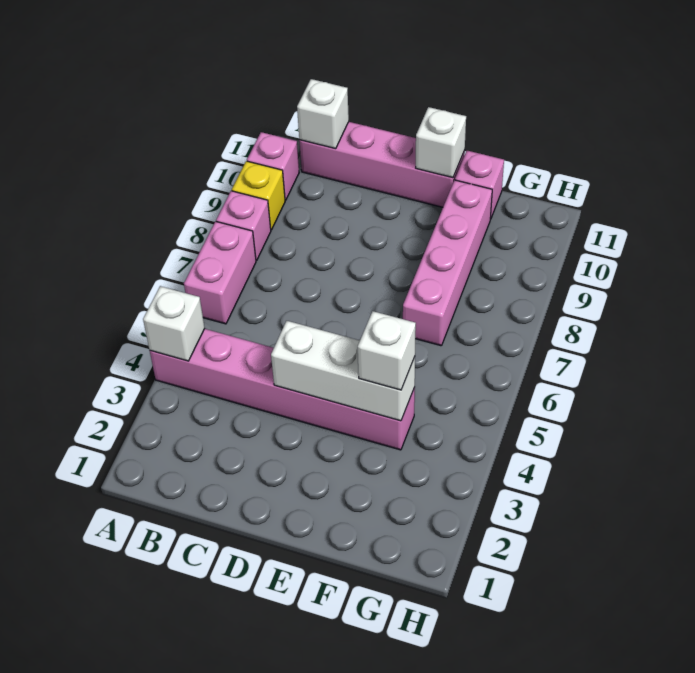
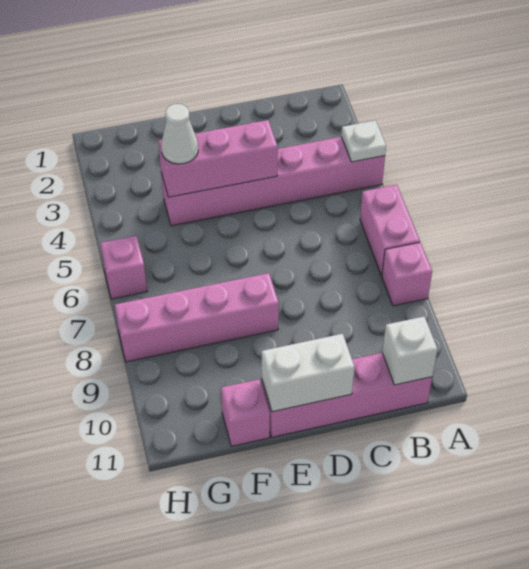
white 1x1 brick [143,286,205,361] -> white 1x1 plate [341,120,386,162]
yellow 1x1 brick [232,161,285,230] -> none
pink 1x1 brick [247,132,299,200] -> pink 1x1 brick moved to [100,236,147,299]
white 1x3 brick [271,321,415,421] -> pink 1x3 brick [158,120,278,197]
white 1x1 brick [416,107,466,178] -> white 1x2 brick [262,334,354,412]
white 1x1 brick [358,311,416,390] -> white 1x1 cone [161,104,198,164]
pink 1x4 brick [403,180,492,346] -> pink 1x4 brick turned to [115,273,279,362]

